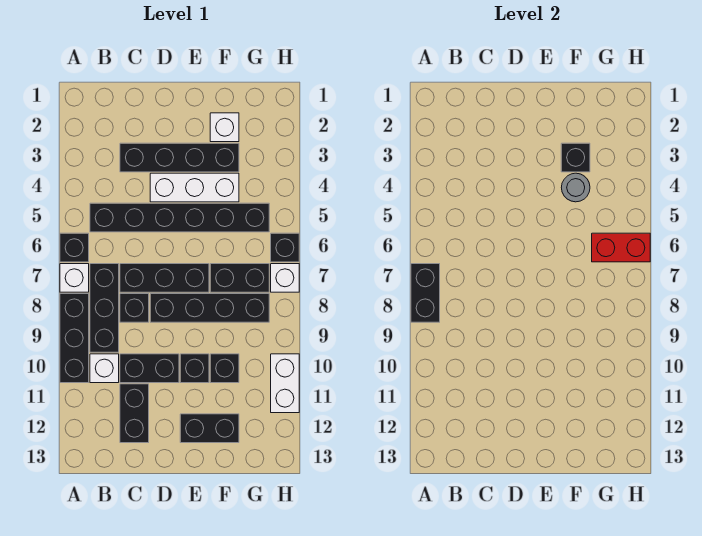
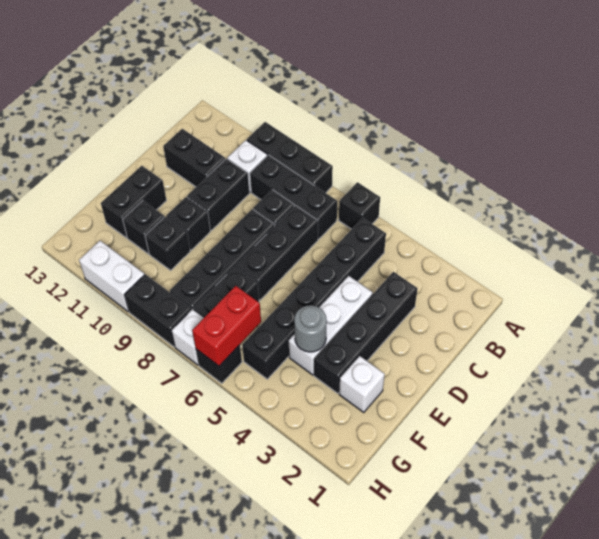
white 1x1 brick [60,264,89,292] -> none
black 1x2 brick [411,264,440,322] -> black 1x2 brick moved to [124,274,191,347]
black 1x1 brick [561,143,590,172] -> black 1x1 brick moved to [123,201,164,254]

